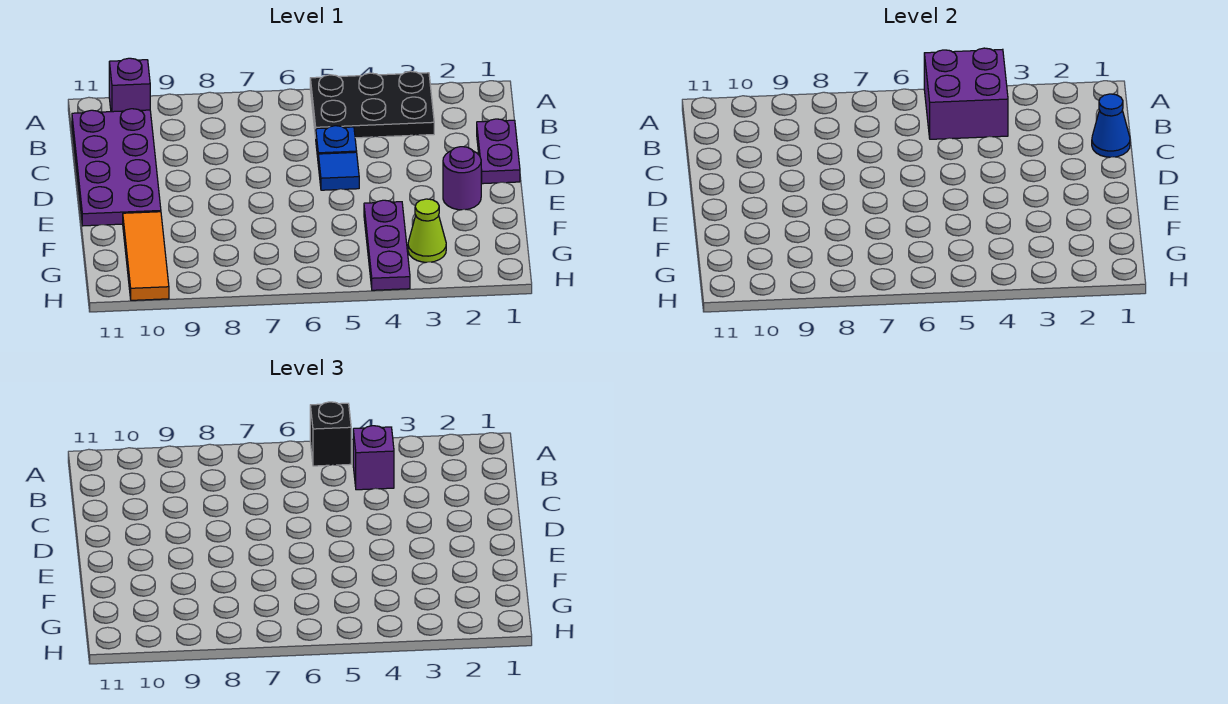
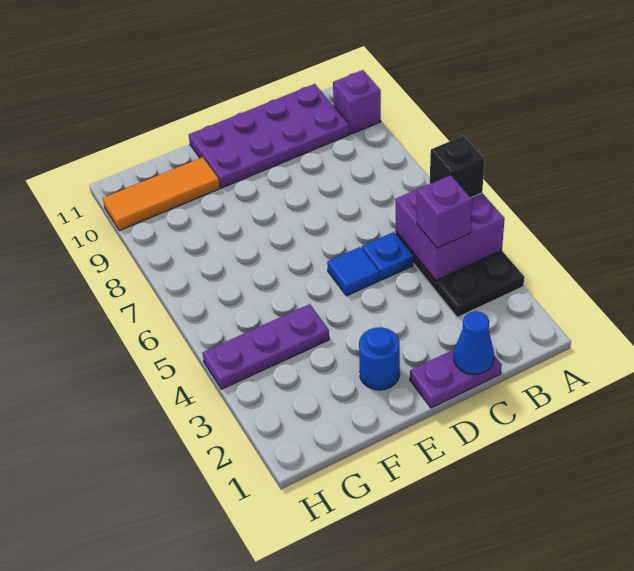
purple 1x1 round brick [443,147,481,210] -> blue 1x1 round brick [359,327,400,390]
lime 1x1 cone [408,199,446,262] -> none

